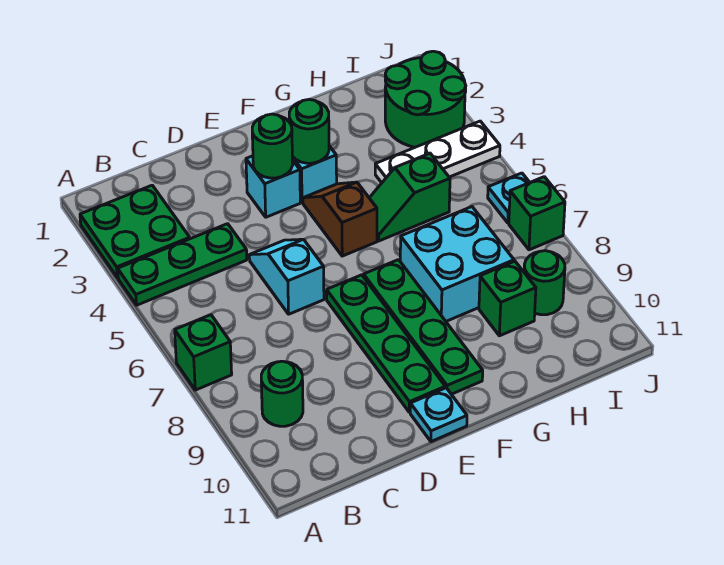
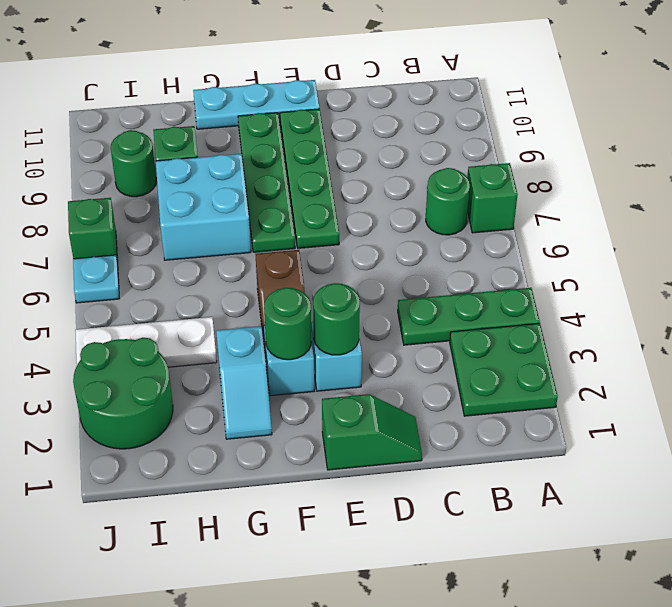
green 1x1 round brick [261,361,303,426] -> green 1x1 round brick moved to [426,168,470,235]
cyan 1x2 slope [249,239,324,314] -> cyan 1x2 slope moved to [216,326,272,439]
cyan 1x1 plate [410,388,467,442] -> cyan 1x3 plate [193,80,319,129]
green 1x2 slope [370,153,450,241] -> green 1x2 slope moved to [322,394,422,470]

